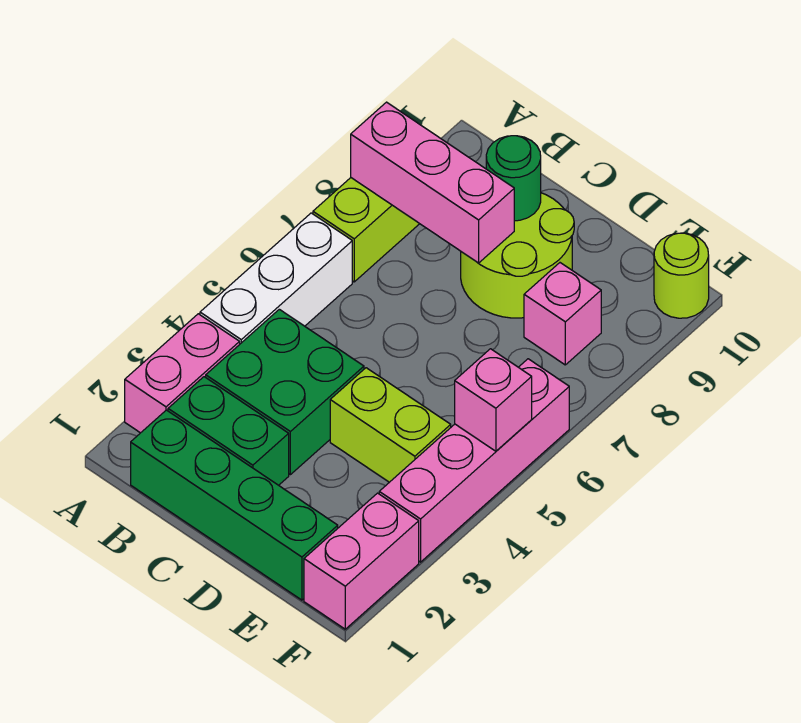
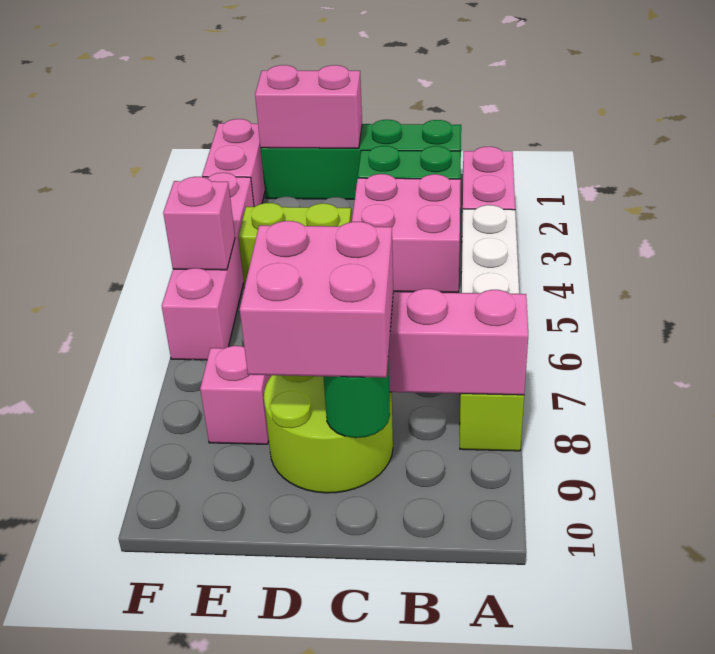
green 2x2 brick [206,309,364,475] -> pink 2x2 brick [352,174,461,292]
none -> pink 2x2 brick [240,221,393,378]
none -> pink 1x2 brick [255,65,362,148]
lime 1x1 round brick [654,233,709,318] -> none

